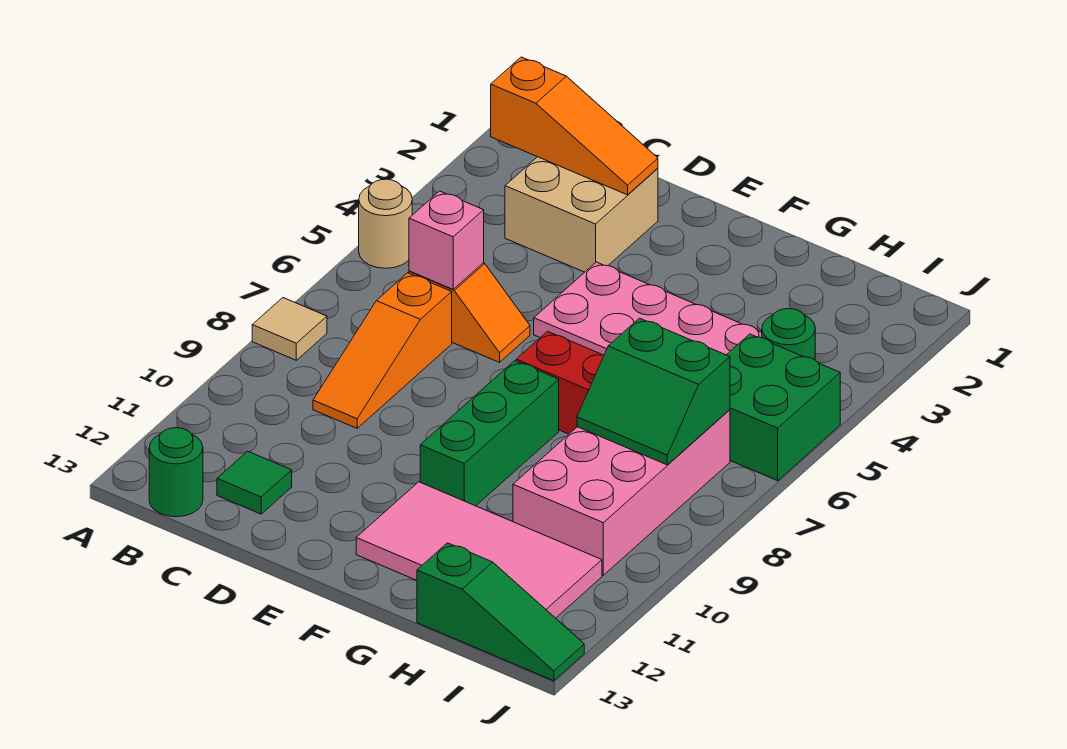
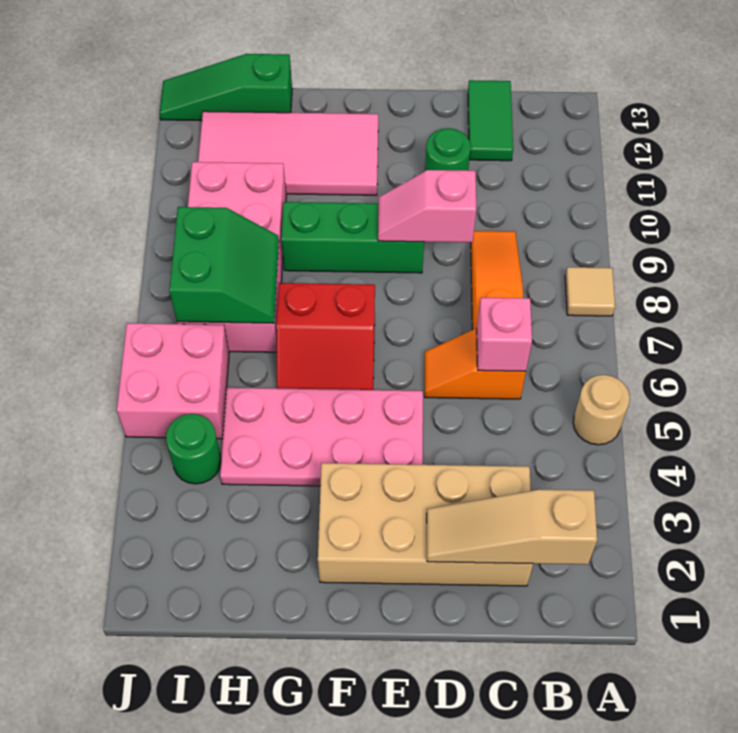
orange 1x3 slope [491,57,658,195] -> tan 1x3 slope [427,490,597,564]
green 1x1 round brick [149,428,203,517] -> green 1x1 round brick moved to [425,128,471,171]
tan 2x2 brick [505,157,658,272] -> tan 2x4 brick [318,463,533,586]
green 1x1 tile [217,451,292,514] -> green 1x2 tile [468,80,513,161]
none -> pink 1x2 slope [378,170,476,243]
green 1x3 brick [420,361,559,506] -> green 1x3 brick turned to [281,202,424,273]
green 2x2 slope [577,318,730,465] -> green 2x2 slope turned to [169,207,279,323]
green 2x2 brick [727,334,840,481] -> pink 2x2 brick [117,323,229,439]

